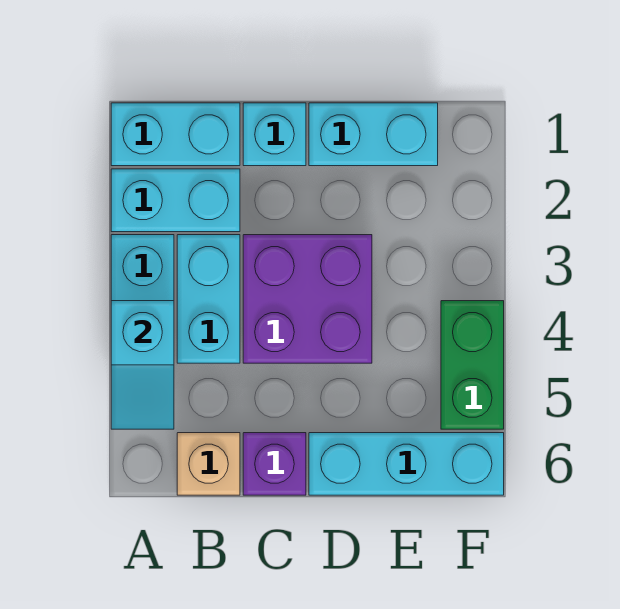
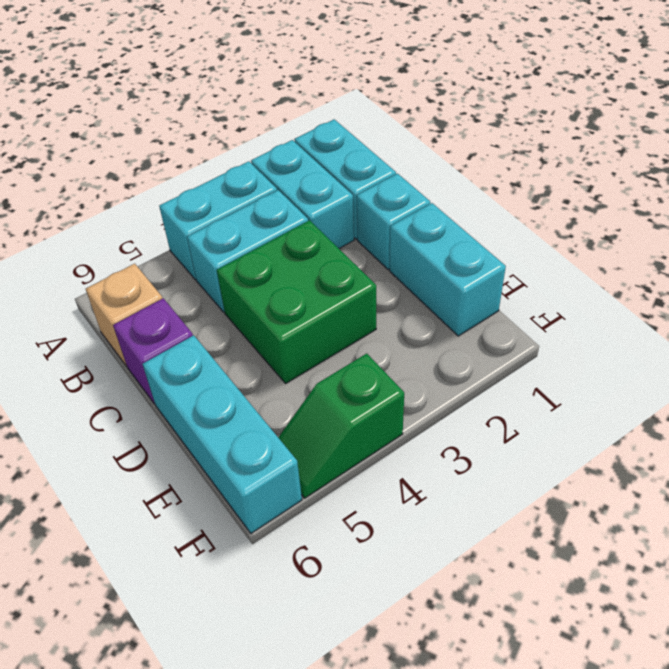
cyan 1x2 slope [111,301,174,429] -> none
purple 2x2 brick [243,235,372,363] -> green 2x2 brick [217,220,376,383]
green 1x2 brick [441,301,504,429] -> green 1x2 slope [278,353,404,498]

